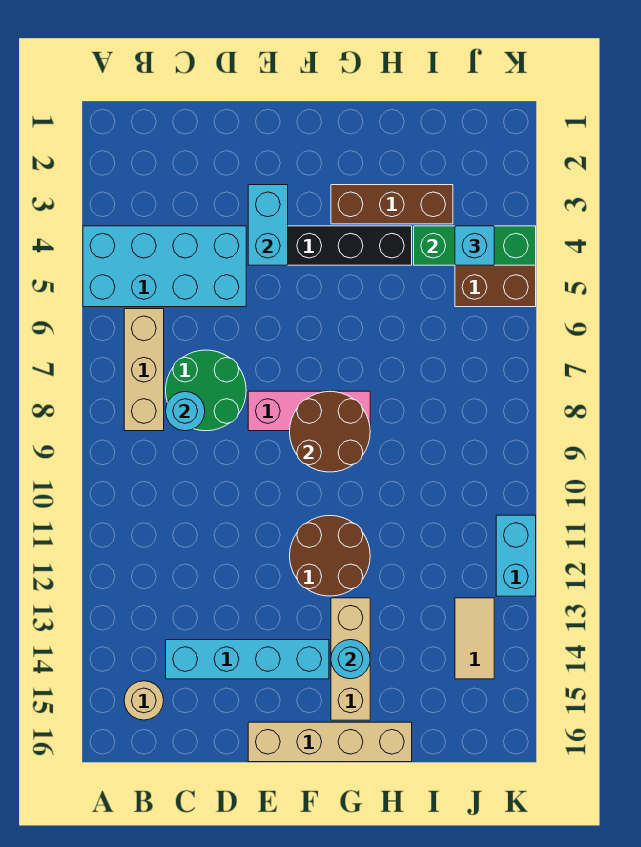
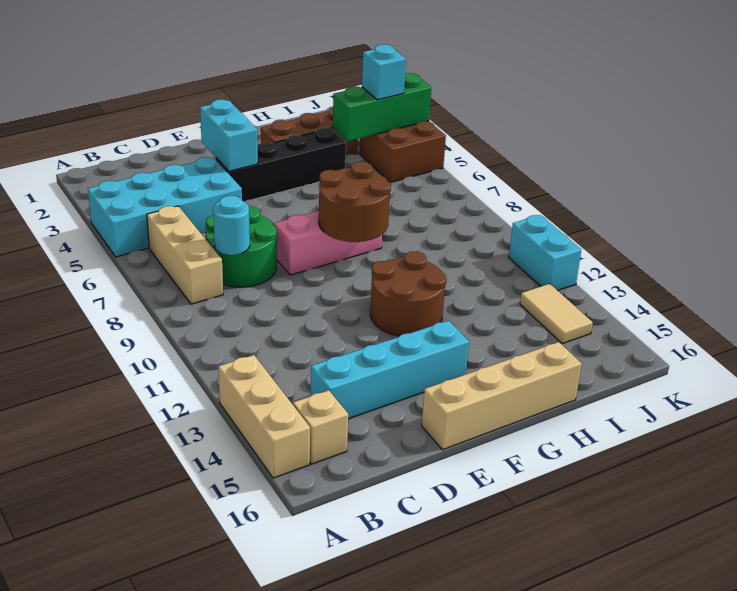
tan 1x1 round brick [124,681,164,720] -> tan 1x1 brick [293,390,348,464]
tan 1x3 brick [331,598,370,720] -> tan 1x3 brick moved to [218,355,310,478]
cyan 1x1 round brick [331,640,370,679] -> none

